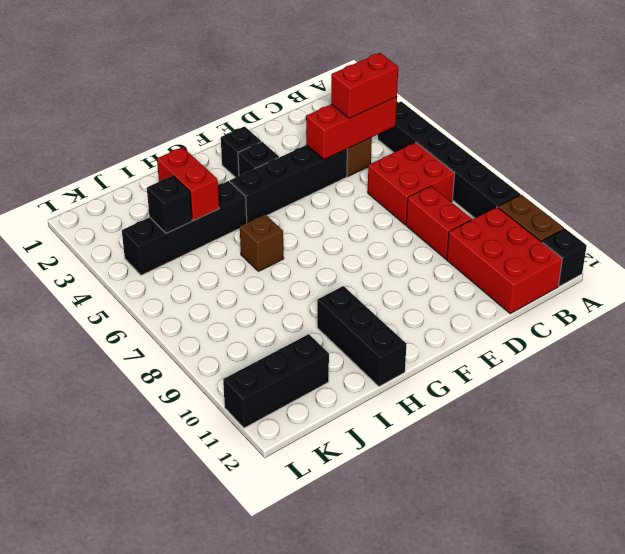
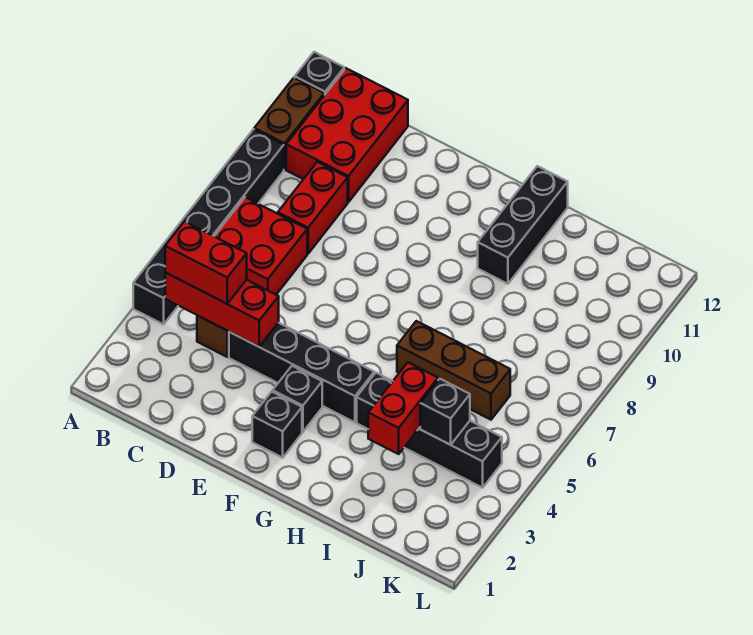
brown 1x1 brick [240,214,284,271] -> brown 1x3 brick [397,321,510,420]
black 1x3 brick [223,334,329,428] -> none

